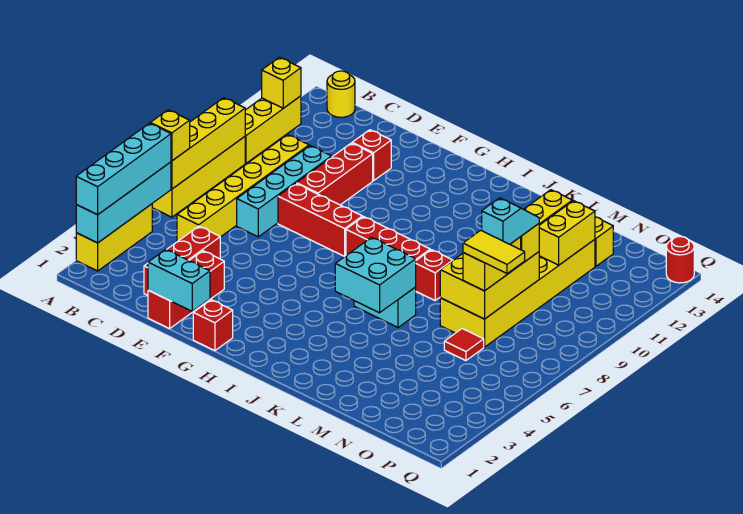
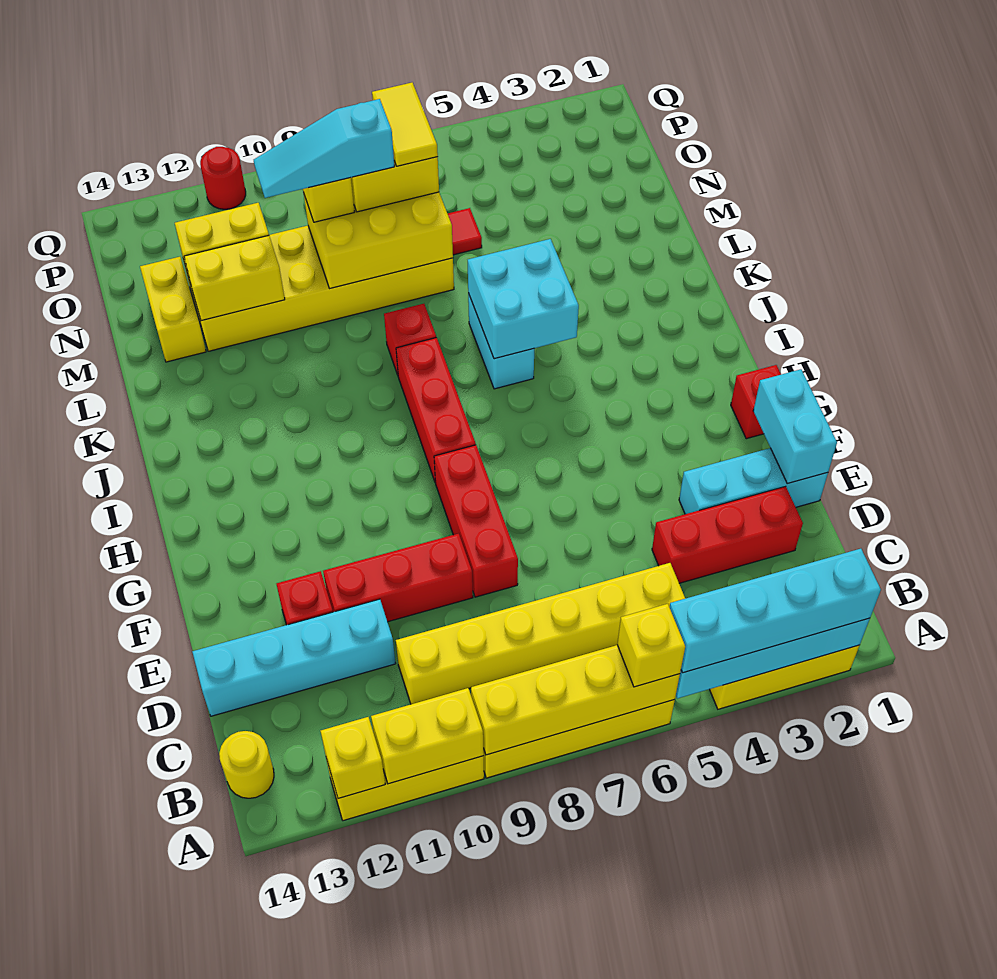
none -> yellow 1x2 brick [371,688,484,784]
cyan 1x4 brick [237,146,332,237] -> cyan 1x4 brick moved to [192,599,396,716]
red 1x3 brick [148,251,224,329] -> cyan 1x3 brick [679,448,828,514]
cyan 1x2 slope [482,198,539,244] -> cyan 1x3 slope [254,99,394,198]
red 1x1 round brick [666,237,694,283] -> red 1x1 round brick moved to [200,147,246,209]

